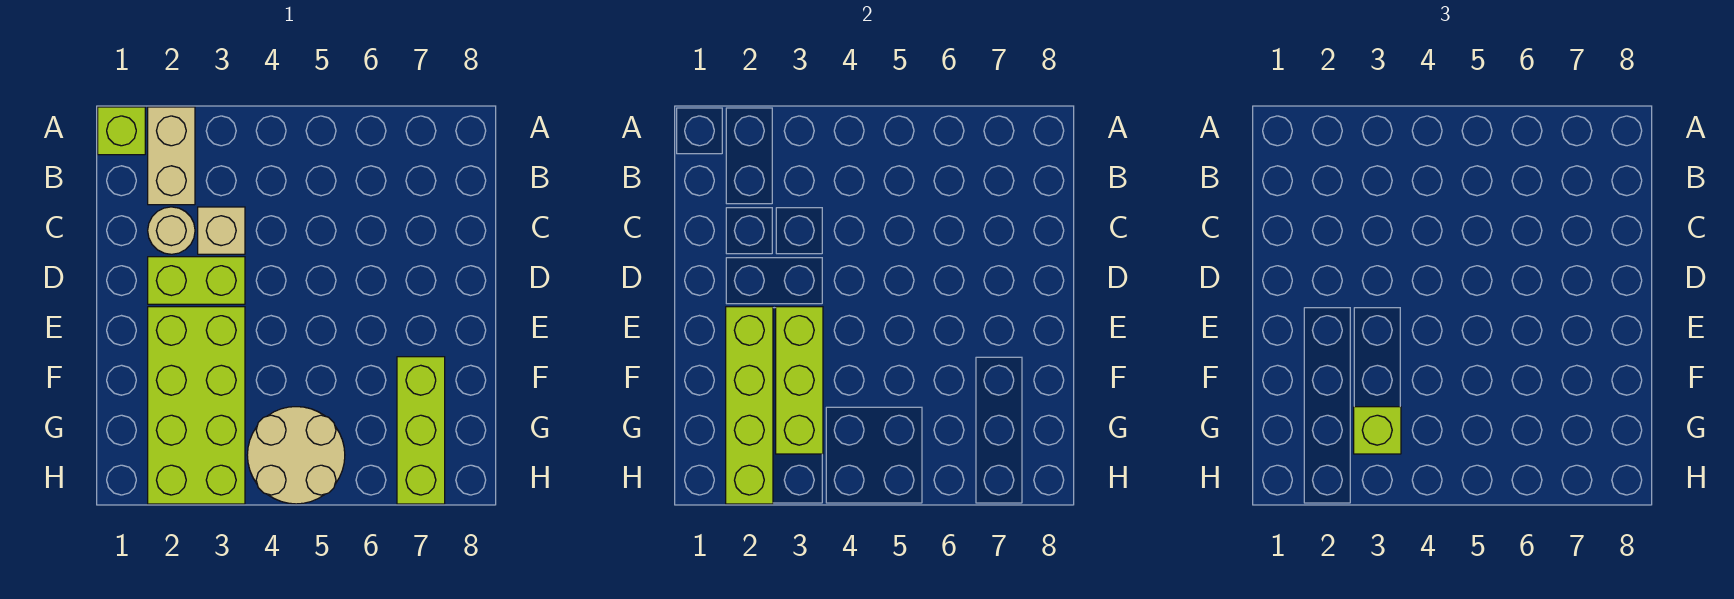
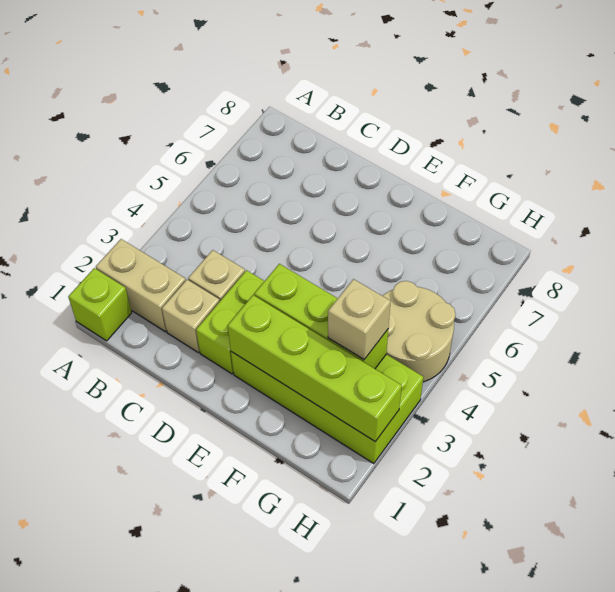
tan 1x1 round brick [148,207,195,254] -> tan 1x1 brick [162,280,220,353]
lime 1x3 brick [397,357,445,504] -> none
lime 1x1 brick [1354,407,1401,454] -> tan 1x1 brick [328,279,391,359]

